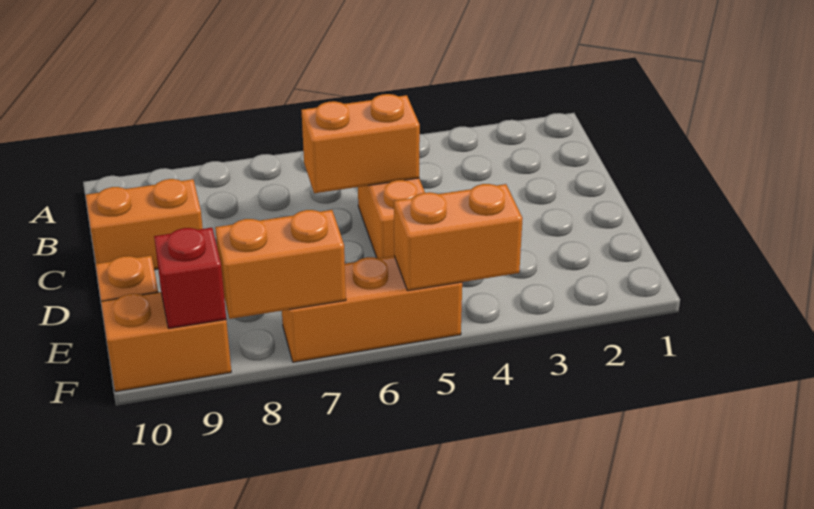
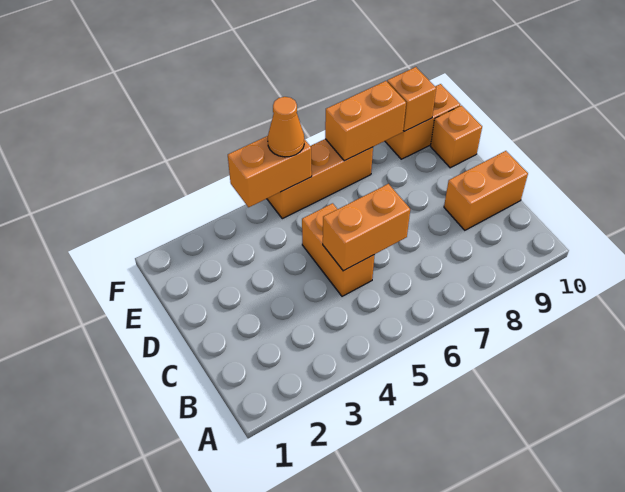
none -> orange 1x1 cone [268,97,304,157]
red 1x1 brick [154,228,226,328] -> orange 1x1 brick [387,67,436,131]

